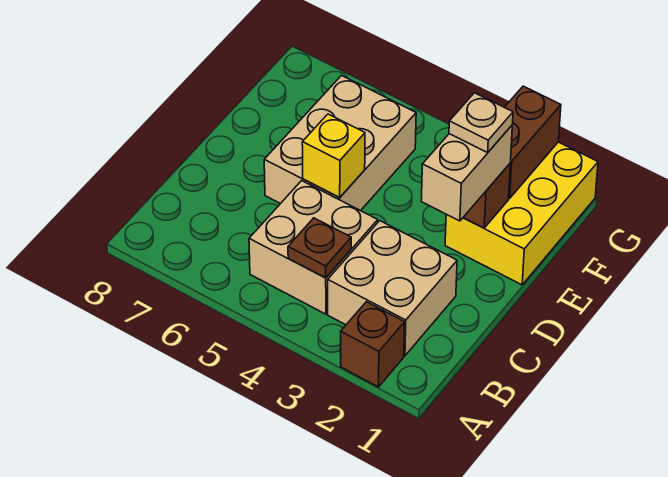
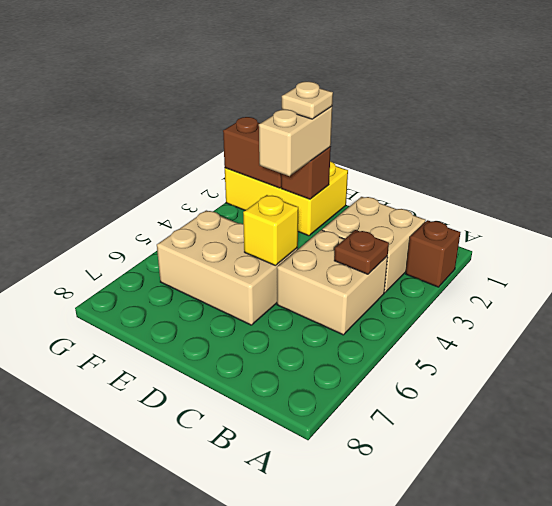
tan 1x2 brick [421,126,512,221] -> tan 1x2 brick turned to [259,106,332,176]

